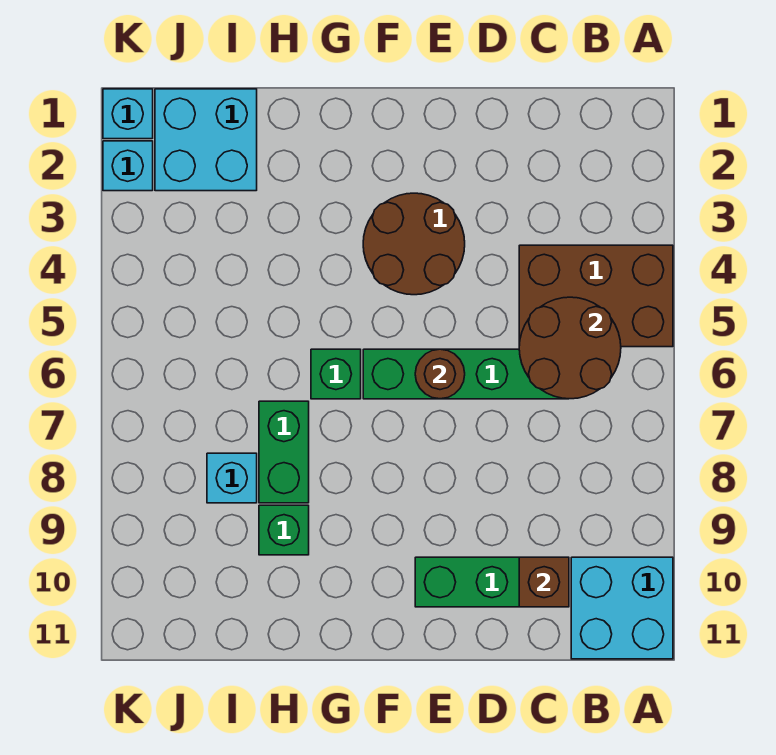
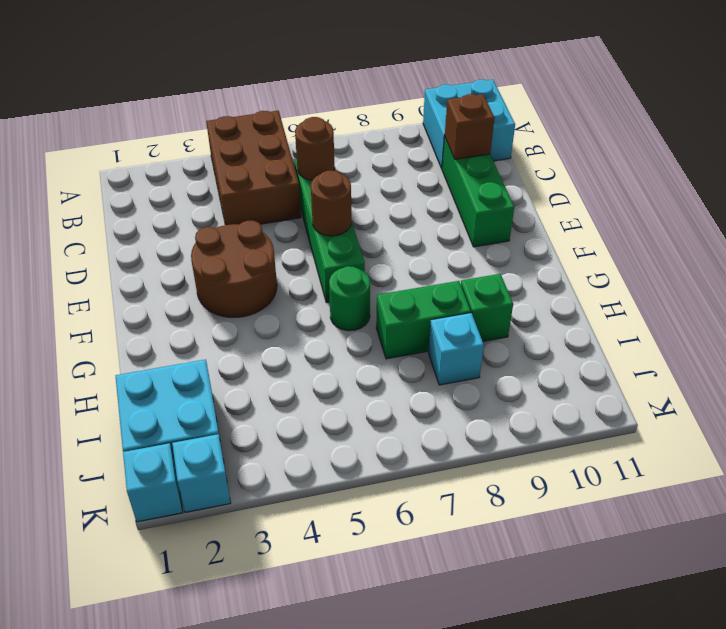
brown 2x2 round brick [519,297,621,399] -> brown 1x1 round brick [295,117,335,180]
green 1x1 brick [311,349,361,399] -> green 1x1 round brick [329,266,370,331]

